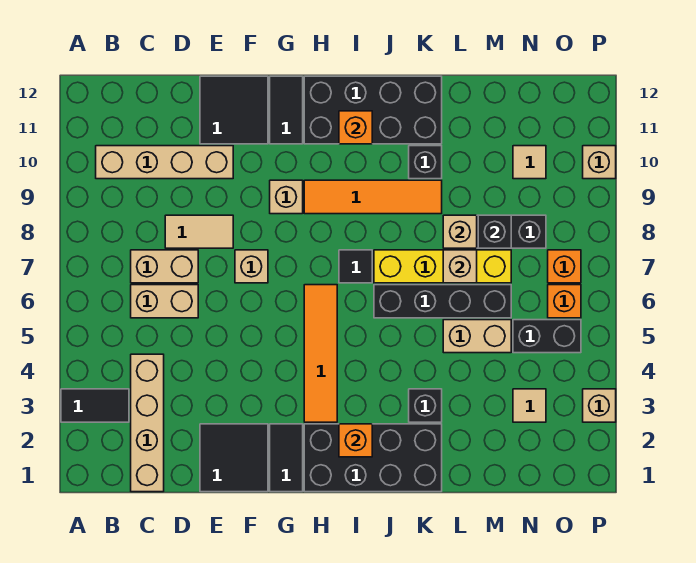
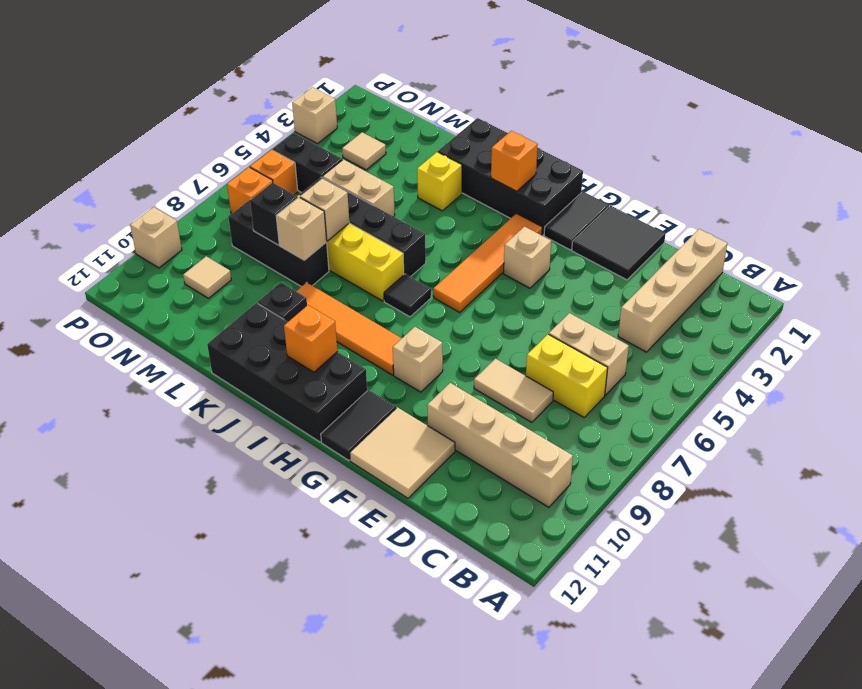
black 1x2 tile [61,389,129,422] -> none
tan 1x2 brick [131,250,198,283] -> yellow 1x2 brick [526,334,608,417]
black 2x2 tile [200,76,268,144] -> tan 2x2 tile [350,407,455,498]
tan 1x1 brick [235,250,268,283] -> tan 1x1 brick moved to [504,227,551,288]
black 1x1 brick [409,389,442,422] -> yellow 1x1 brick [417,152,462,211]

